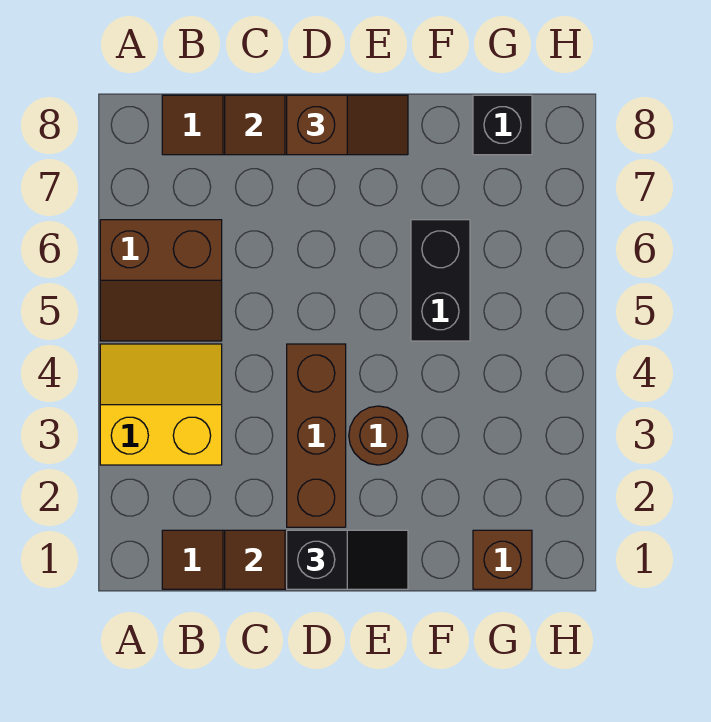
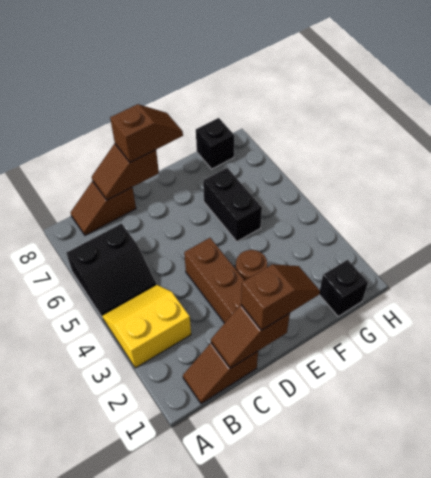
brown 2x2 slope [100,220,222,341] -> black 2x2 slope [67,223,157,318]
black 1x2 slope [287,530,408,589] -> brown 1x2 slope [241,264,320,330]
brown 1x1 brick [473,530,532,589] -> black 1x1 brick [319,260,368,317]

